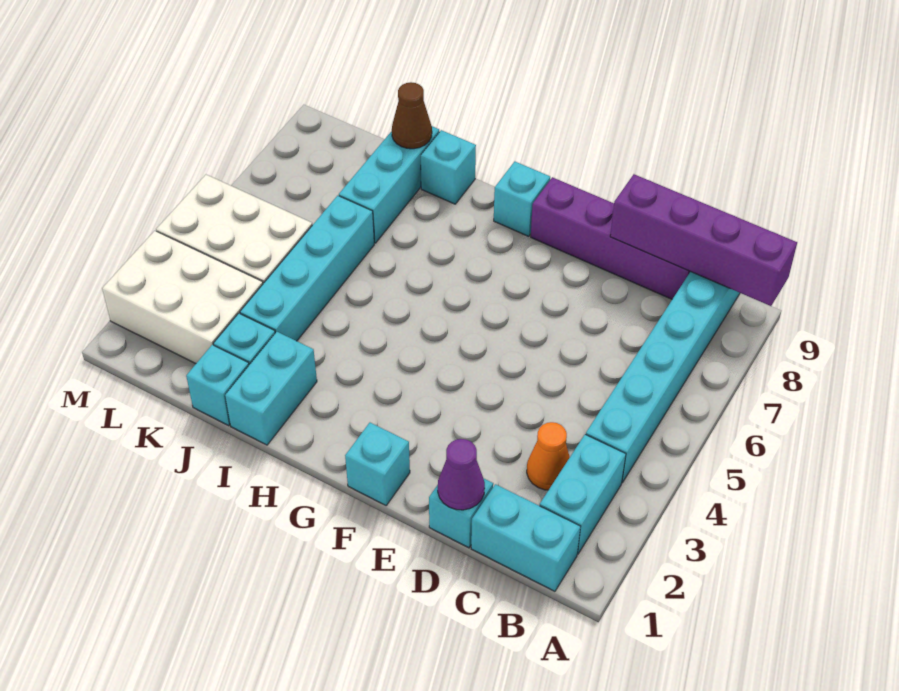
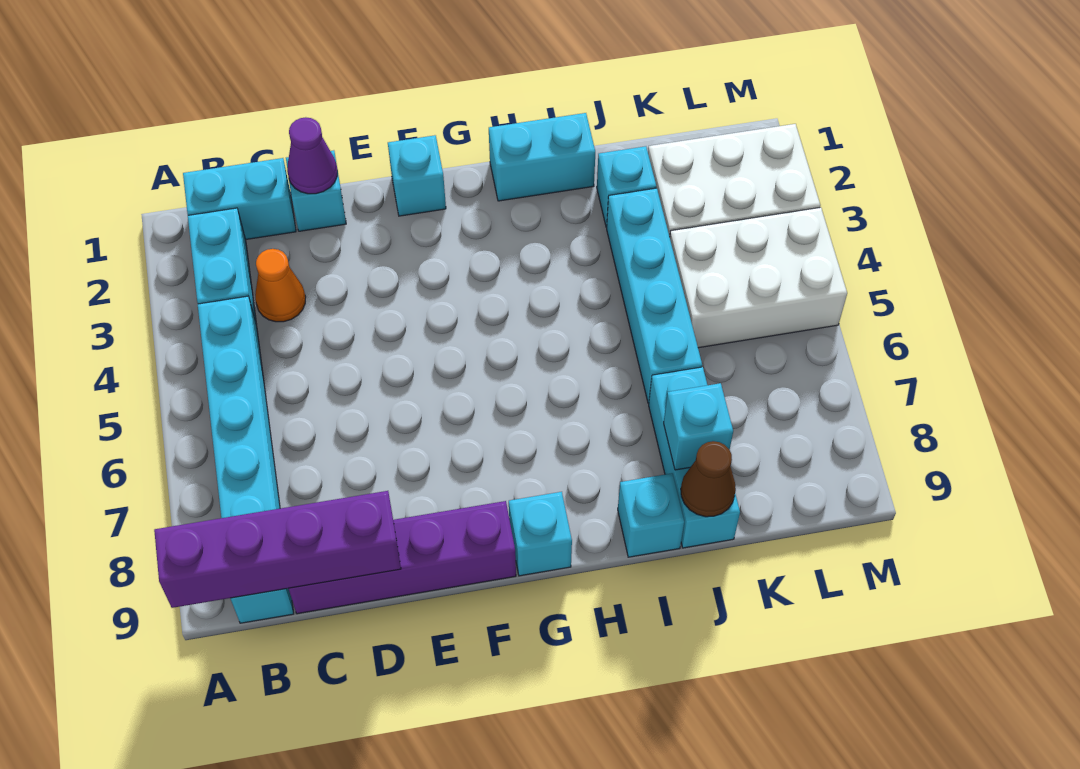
cyan 1x2 brick [225,332,317,445] -> cyan 1x2 brick turned to [489,113,595,201]
cyan 1x1 brick [186,345,249,425] -> cyan 1x1 brick moved to [664,383,733,470]

